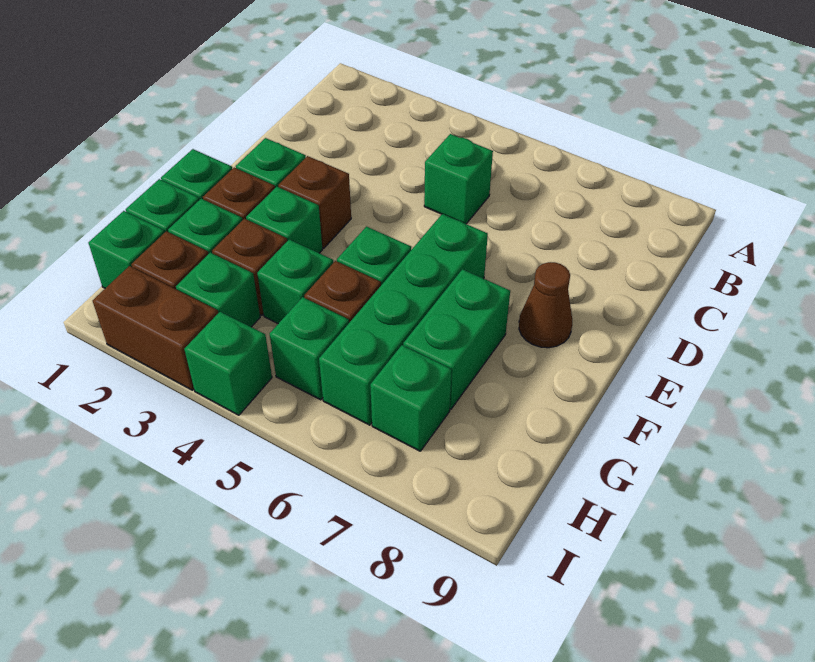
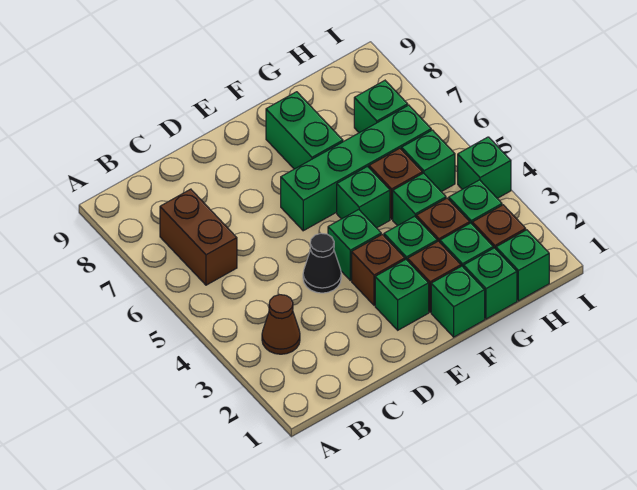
green 1x1 brick [424,134,493,224] -> green 1x1 brick moved to [328,210,381,281]
none -> black 1x1 cone [303,233,341,293]
brown 1x1 cone [519,262,572,348] -> brown 1x1 cone moved to [262,295,300,354]
green 1x2 brick [403,269,510,409] -> green 1x2 brick turned to [266,92,343,169]
brown 1x2 brick [93,266,218,390] -> brown 1x2 brick moved to [160,189,237,285]

